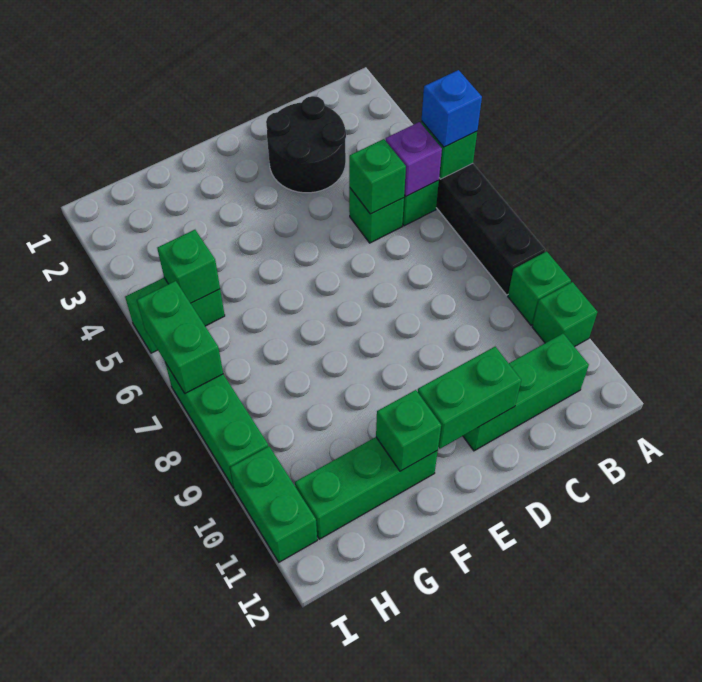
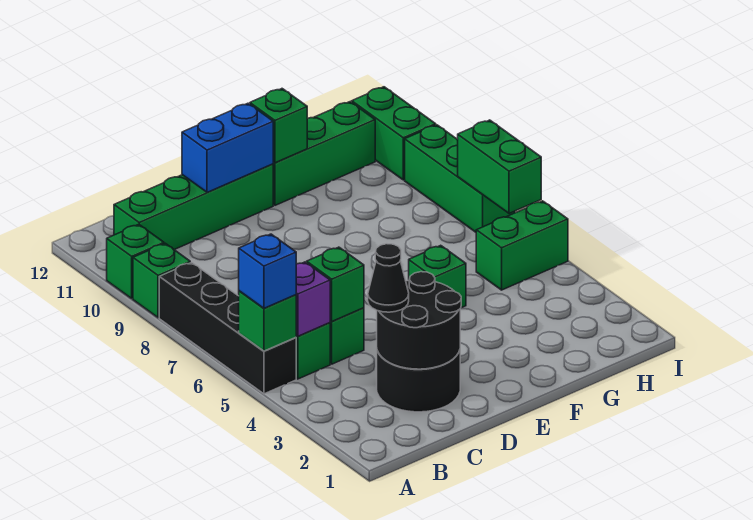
green 1x3 brick [463,334,589,451] -> green 1x4 brick [114,164,273,250]
none -> black 2x2 round brick [377,272,461,369]
none -> black 1x1 cone [368,244,409,312]
green 1x2 brick [418,347,521,449] -> blue 1x2 brick [182,103,273,193]
green 1x1 brick [157,230,220,303] -> green 1x1 brick moved to [409,245,466,308]

